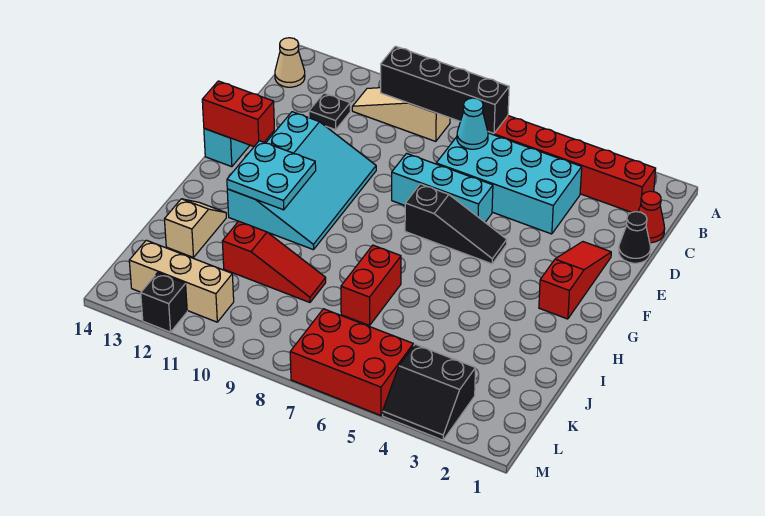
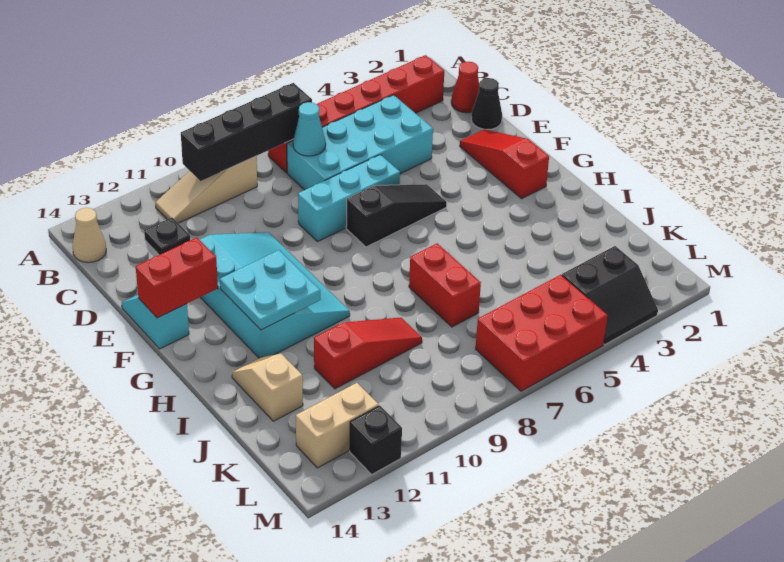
tan 1x3 brick [129,240,234,322] -> tan 1x2 brick [296,383,379,468]

